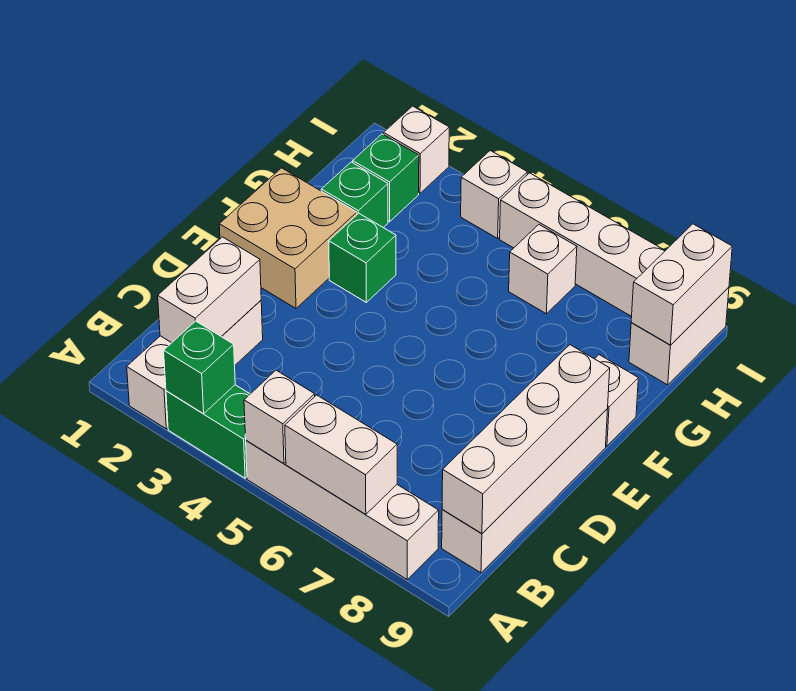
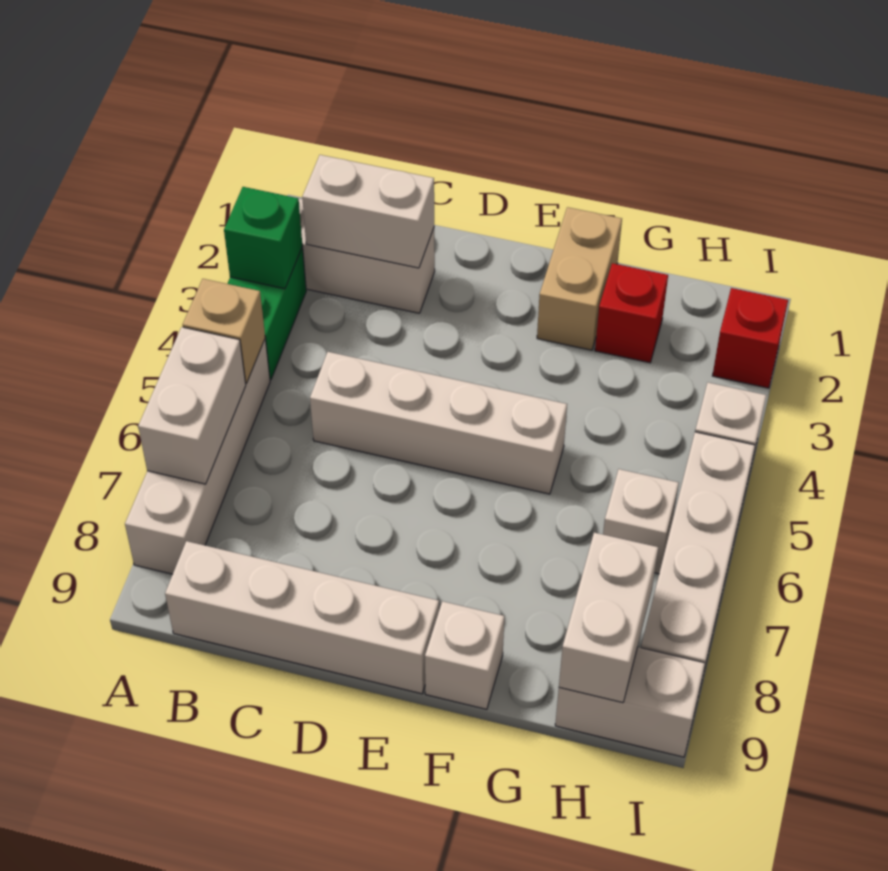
white 1x1 brick [244,370,315,464] -> tan 1x1 brick [183,279,265,383]
white 1x4 brick [442,345,610,533] -> white 1x4 brick moved to [310,352,567,494]
tan 2x2 brick [219,168,357,308] -> tan 1x2 brick [537,207,622,350]
green 1x1 brick [329,213,396,302] -> none
green 1x1 brick [321,162,388,228] -> red 1x1 brick [595,263,668,363]
green 1x1 brick [353,134,419,222] -> none
white 1x2 brick [631,224,732,345] -> white 1x2 brick turned to [559,533,658,703]
white 1x1 brick [384,106,449,193] -> red 1x1 brick [712,288,788,388]

